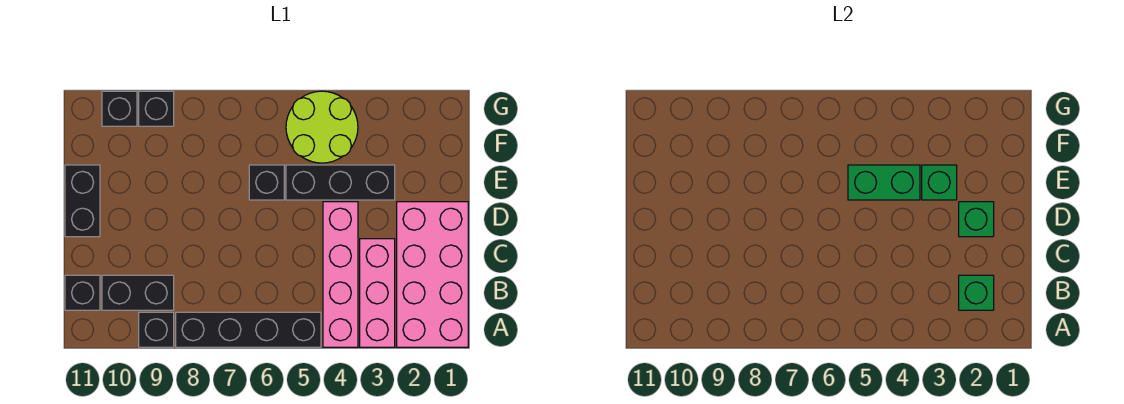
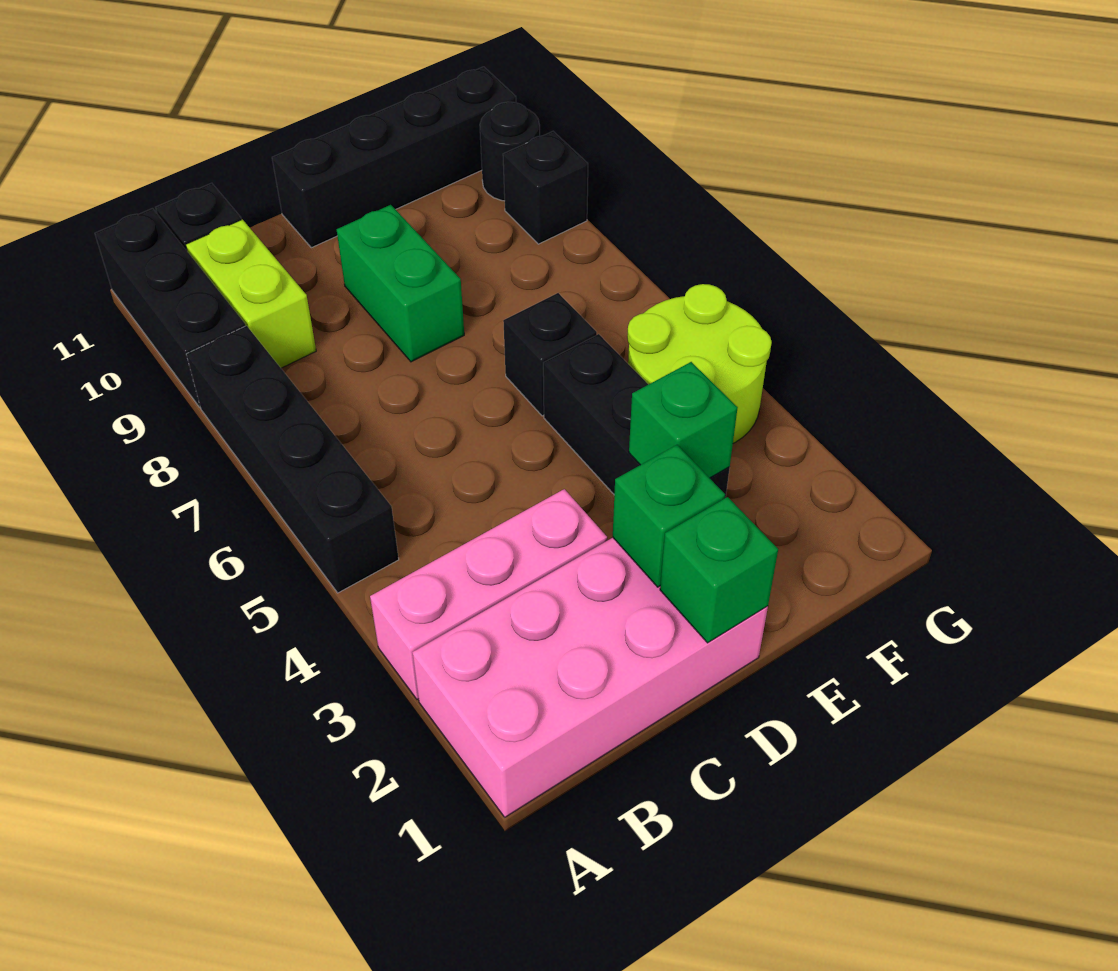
pink 1x4 brick [323,202,358,347] -> none
black 1x1 brick [139,312,174,347] -> black 1x3 brick [95,208,245,407]
green 1x1 brick [959,275,994,310] -> green 1x1 brick moved to [660,497,778,643]
black 1x2 brick [102,275,174,310] -> lime 1x2 brick [186,220,316,368]
black 1x2 brick [65,165,100,237] -> black 1x4 brick [272,67,516,248]
green 1x2 brick [848,165,920,200] -> green 1x2 brick moved to [337,205,464,362]
black 1x1 brick [102,91,137,126] -> black 1x1 round brick [480,102,540,201]

